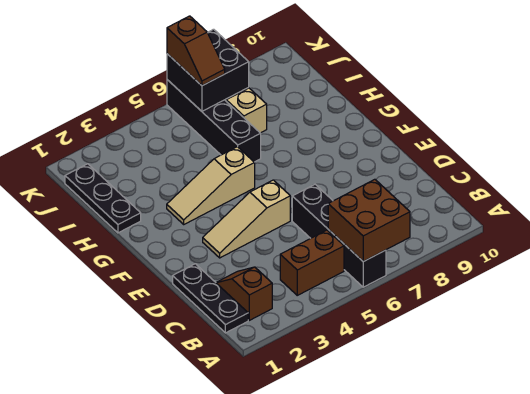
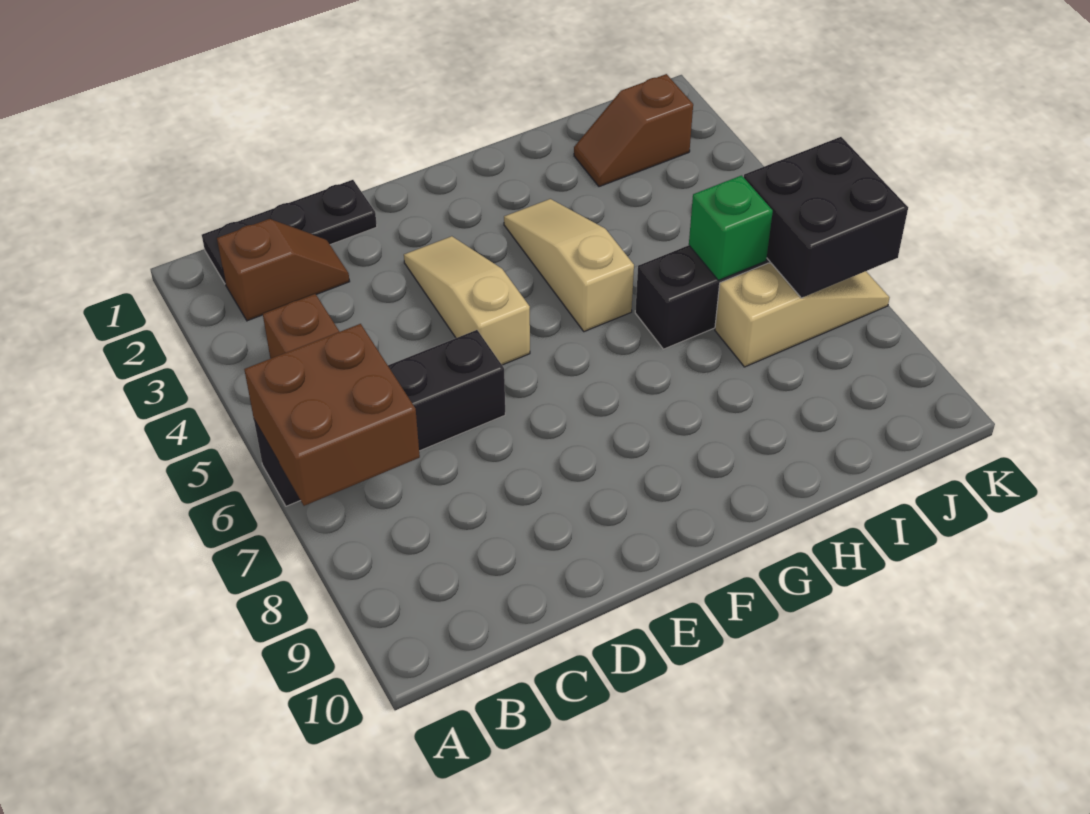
black 1x3 plate [65,164,141,233] -> none
none -> green 1x1 brick [689,175,773,280]
brown 1x2 slope [167,16,225,86] -> brown 1x2 slope moved to [574,74,693,187]

